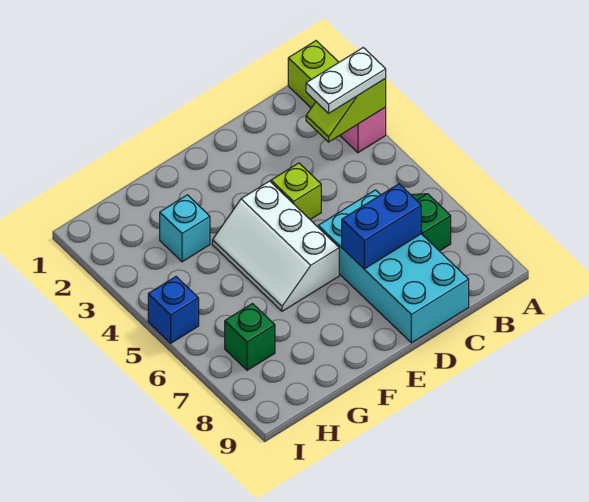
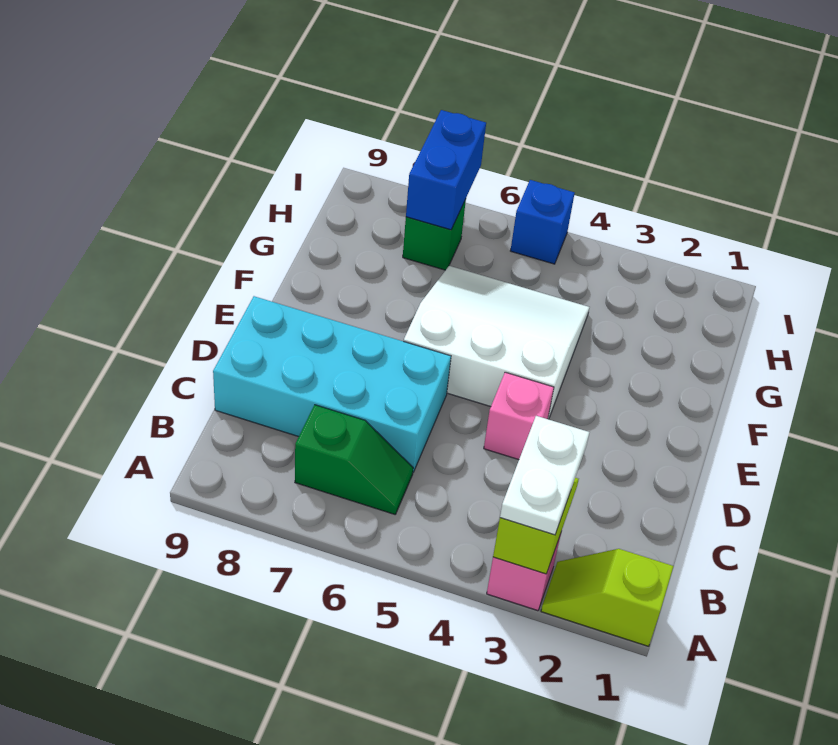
blue 1x2 brick [342,184,421,269] -> blue 1x2 brick moved to [406,110,486,230]
lime 1x1 brick [271,163,321,220] -> pink 1x1 brick [484,372,554,460]
white 2x3 slope [212,181,339,311] -> white 3x3 slope [404,266,589,419]
cyan 1x1 brick [160,195,210,262] -> none

